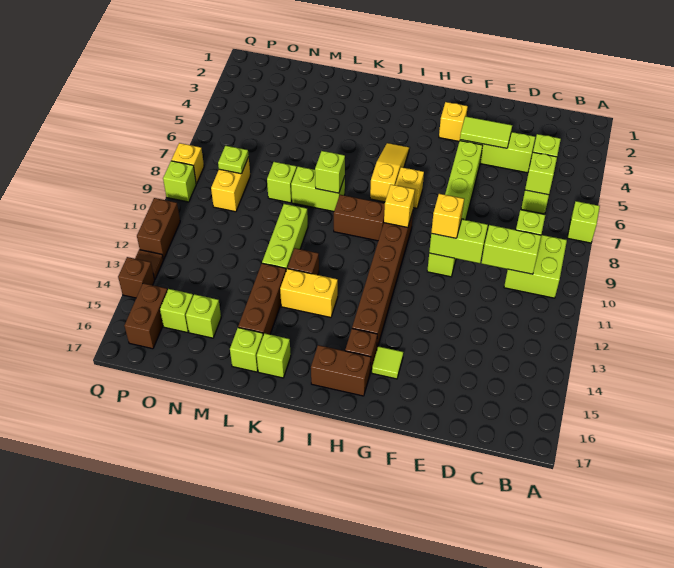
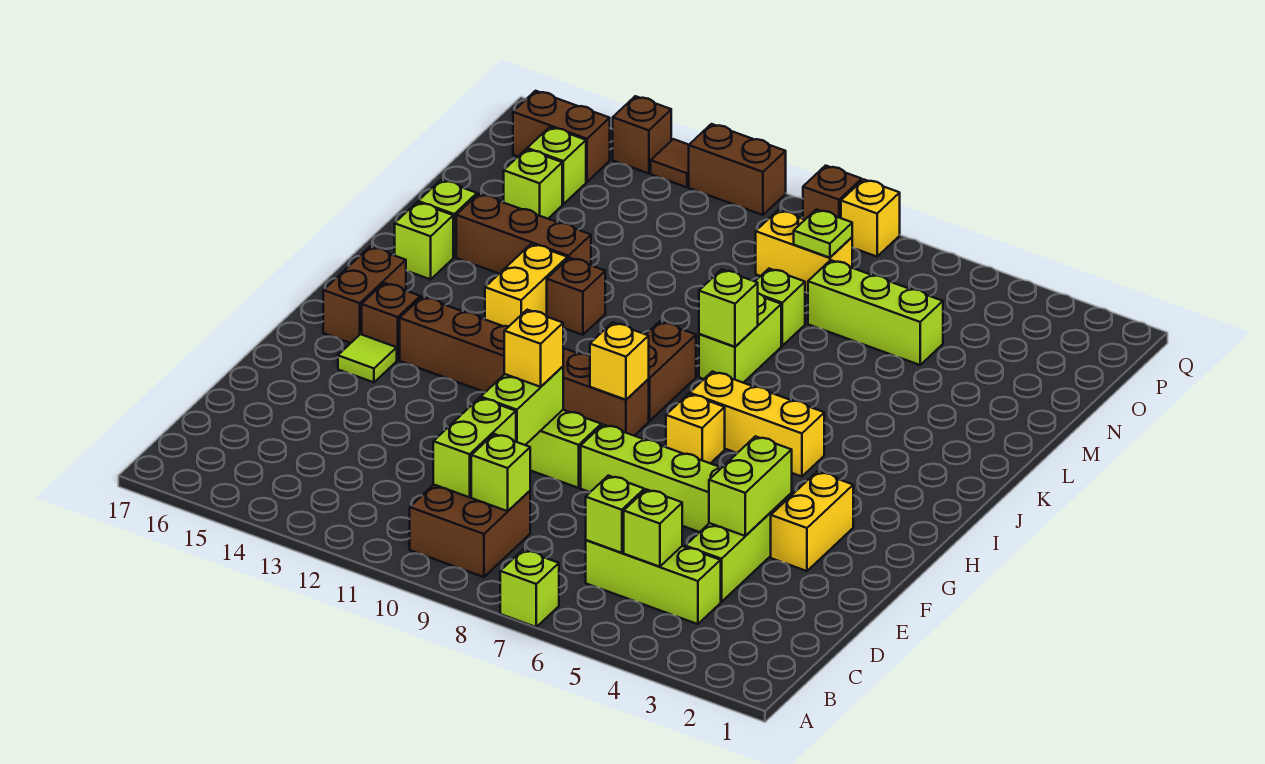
lime 2x2 brick [504,235,567,298] -> brown 2x2 brick [410,485,530,577]
lime 1x2 tile [460,116,512,148] -> lime 1x2 brick [709,436,792,536]
yellow 1x1 brick [439,102,468,141] -> yellow 1x2 brick [771,472,853,571]
yellow 1x3 slope [370,143,409,202] -> yellow 1x3 brick [690,372,824,477]
lime 1x3 brick [262,204,308,271] -> lime 1x3 brick moved to [808,260,943,365]
lime 1x1 brick [163,161,196,202] -> brown 1x1 brick [803,166,862,220]

